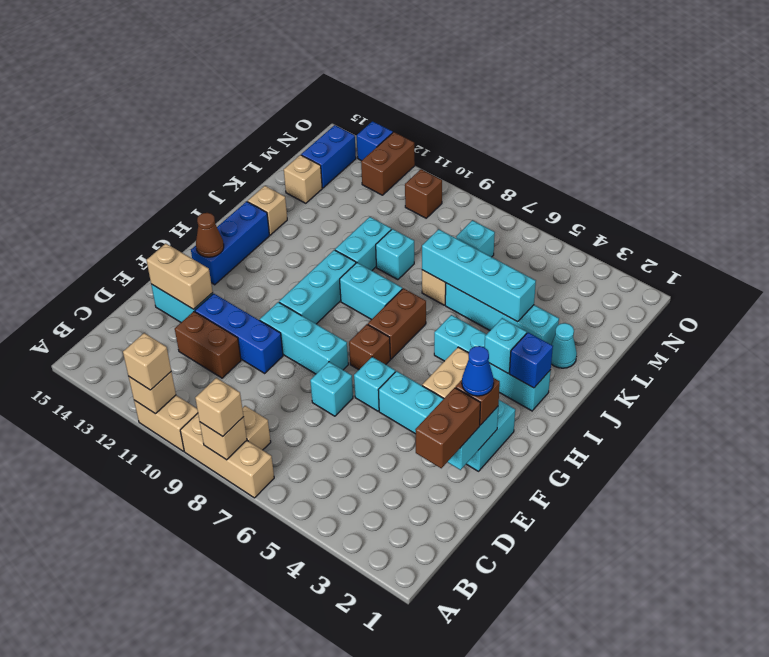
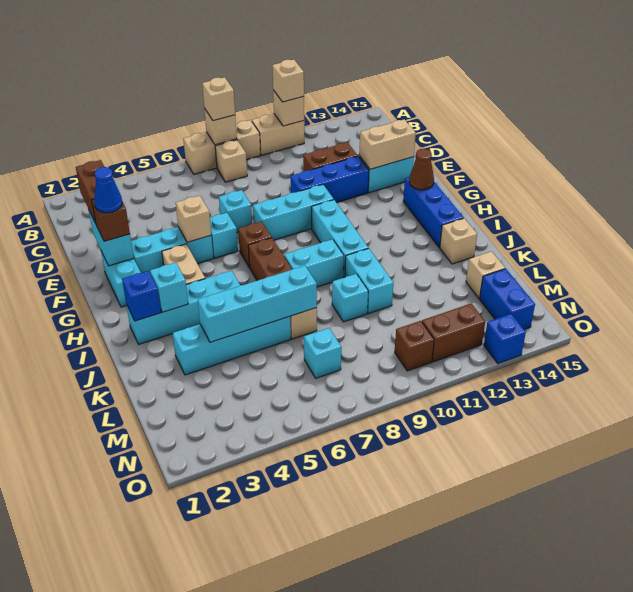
none -> tan 1x1 brick [176,196,211,242]
cyan 1x1 cone [551,323,577,368] -> none
brown 1x2 brick [361,132,415,195] -> brown 1x2 brick turned to [422,303,485,362]

